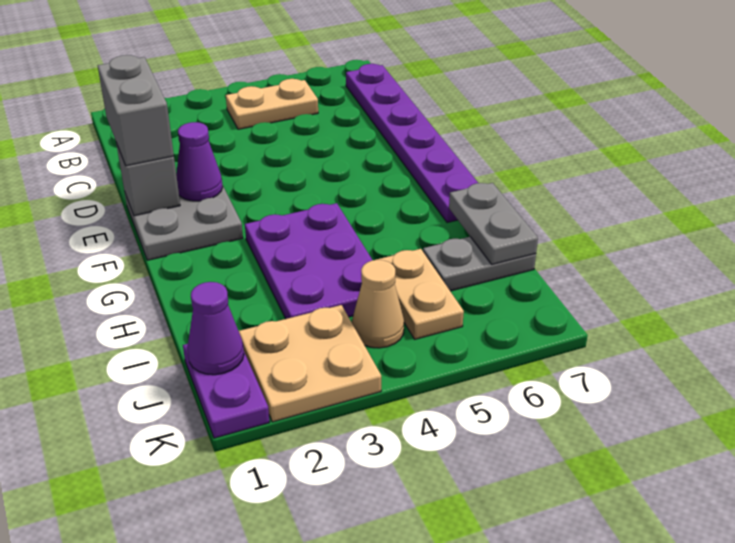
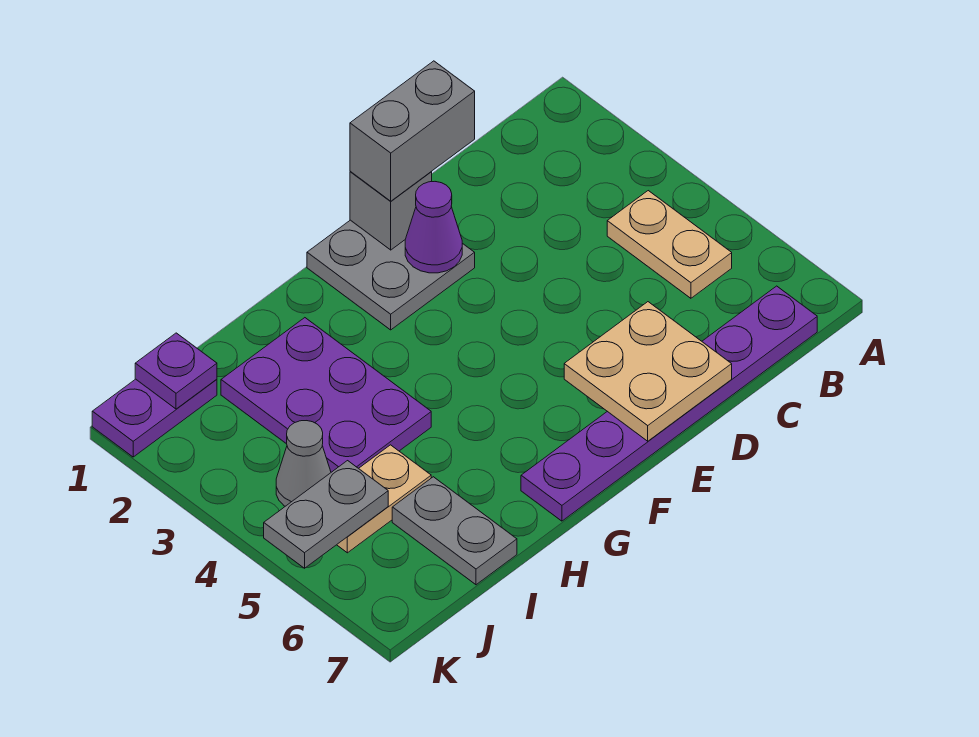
purple 2x3 plate [245,203,372,319] -> purple 2x3 plate turned to [221,318,431,472]
grey 1x2 plate [449,183,538,264] -> grey 1x2 plate moved to [264,461,388,568]
purple 1x1 cone [187,282,244,375] -> purple 1x1 plate [135,333,217,409]
tan 2x2 plate [239,305,381,422] -> tan 2x2 plate moved to [564,302,732,441]
tan 1x1 cone [352,260,404,348] -> grey 1x1 cone [276,421,331,506]

